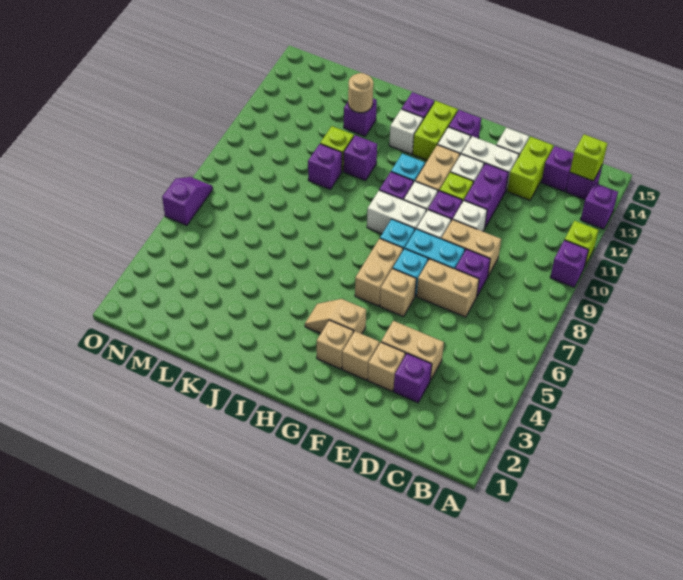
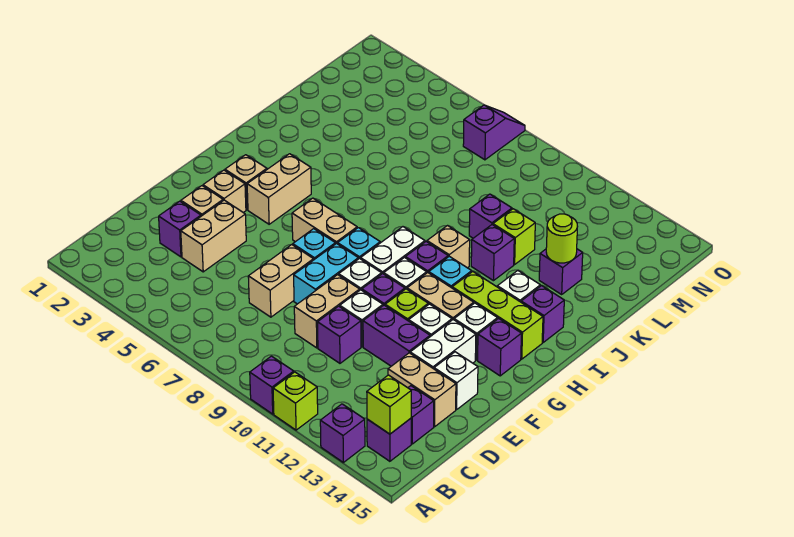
purple 1x1 brick [455,249,490,296] -> purple 1x1 brick moved to [318,306,361,363]
lime 1x2 brick [507,137,553,200] -> tan 1x2 brick [388,353,456,427]
tan 1x1 brick [380,269,416,316] -> tan 1x1 brick moved to [427,226,470,268]
tan 1x2 slope [305,299,366,334] -> tan 1x2 brick [247,154,311,224]
lime 1x2 brick [413,101,458,160] -> lime 1x3 brick [452,272,543,359]
tan 1x1 round brick [348,73,373,113] -> lime 1x1 round brick [546,214,578,263]
purple 1x2 slope [162,177,213,225] -> purple 1x2 slope turned to [463,105,525,160]

